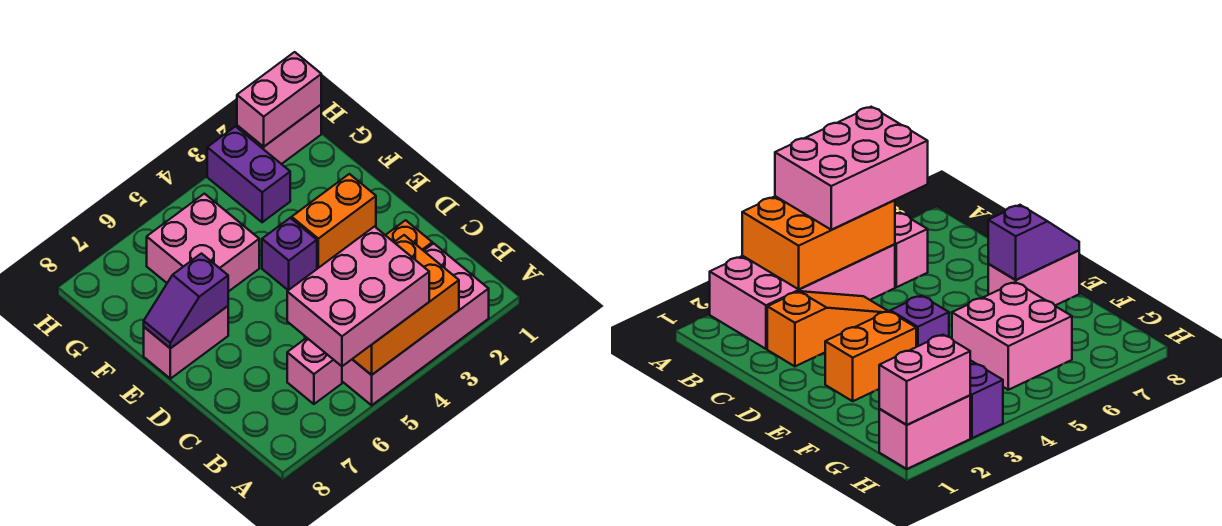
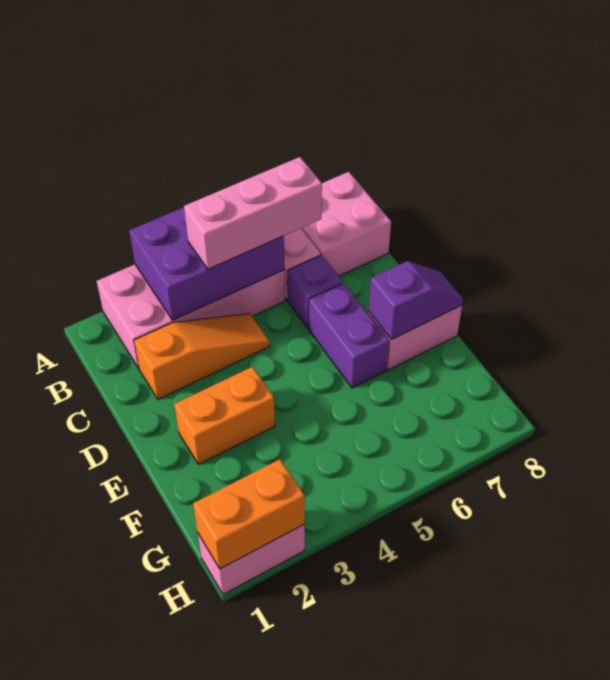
orange 2x3 brick [353,235,459,375] -> purple 2x3 brick [129,207,284,320]
pink 2x3 brick [287,227,429,366] -> pink 1x3 brick [184,157,322,269]
purple 1x1 brick [262,218,317,290] -> purple 1x1 brick moved to [287,255,343,328]
pink 2x2 brick [147,194,259,292] -> pink 2x2 brick moved to [301,172,391,276]
purple 1x2 brick [207,127,290,222] -> purple 1x2 brick moved to [309,283,389,388]
pink 1x2 brick [237,52,321,147] -> orange 1x2 brick [193,459,305,569]

